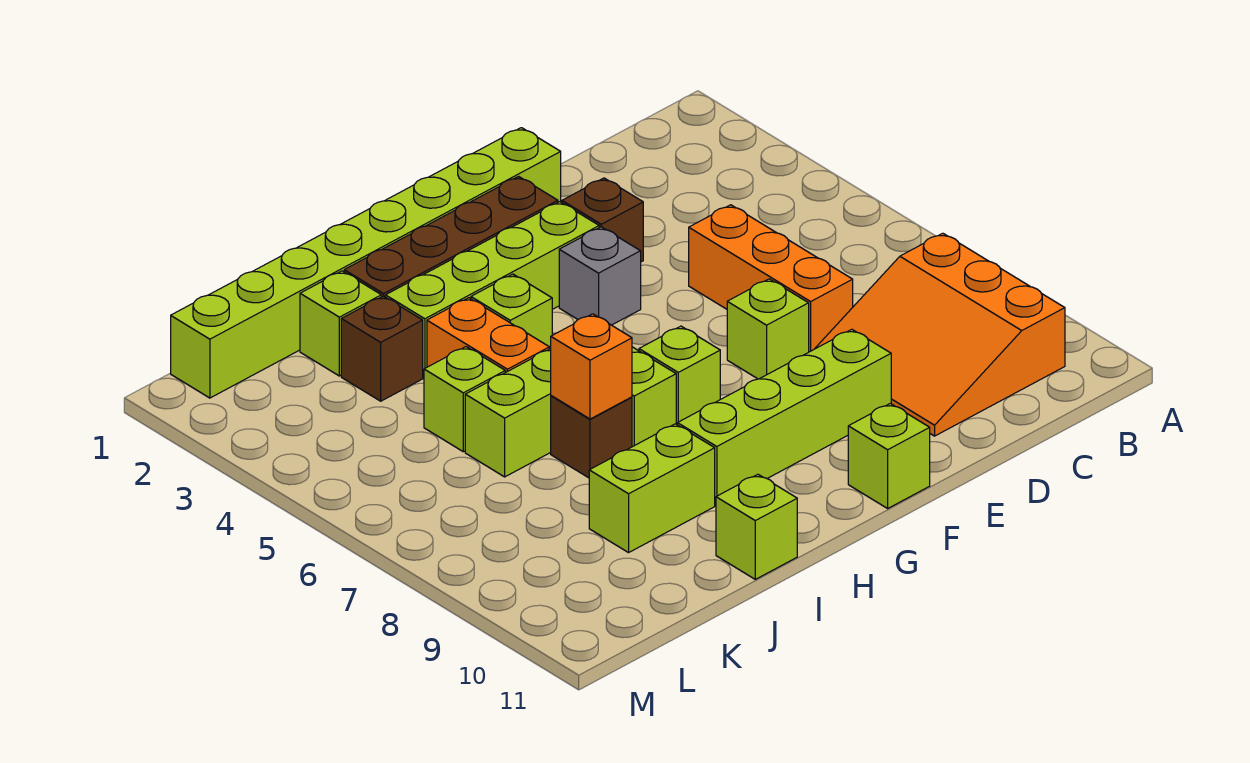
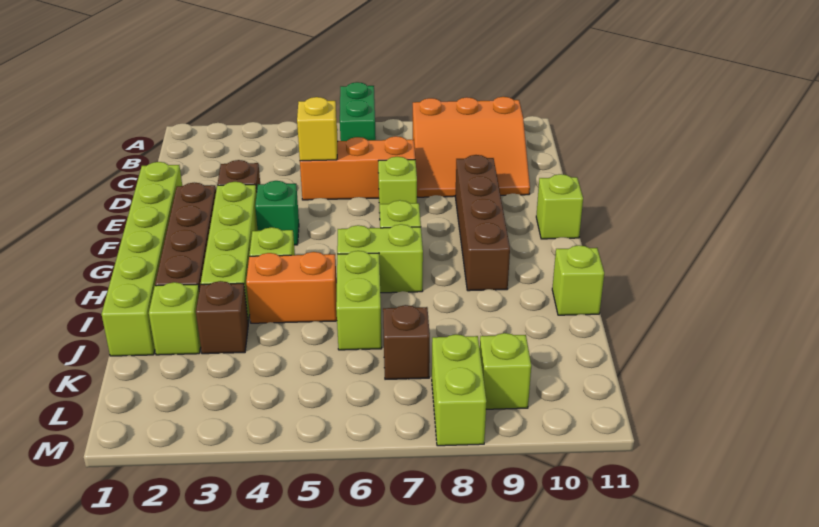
none -> green 1x2 brick [340,82,376,141]
none -> yellow 1x1 brick [297,97,338,161]
lime 1x8 brick [171,128,561,398] -> lime 1x6 brick [102,162,182,356]
lime 1x4 brick [678,329,891,505] -> brown 1x4 brick [455,155,510,291]
grey 1x1 brick [559,227,641,325] -> green 1x1 brick [255,181,299,245]
brown 1x1 brick [551,396,632,478] -> brown 1x1 brick moved to [383,305,430,379]
orange 1x1 brick [551,314,632,419] -> none
lime 1x2 brick [589,424,715,553] -> lime 1x2 brick moved to [432,334,487,446]
lime 1x1 brick [424,347,505,452] -> lime 1x1 brick moved to [480,333,531,409]

